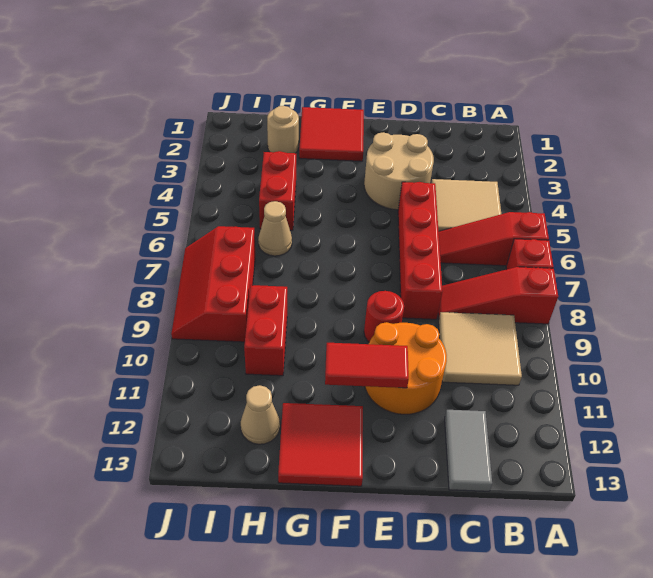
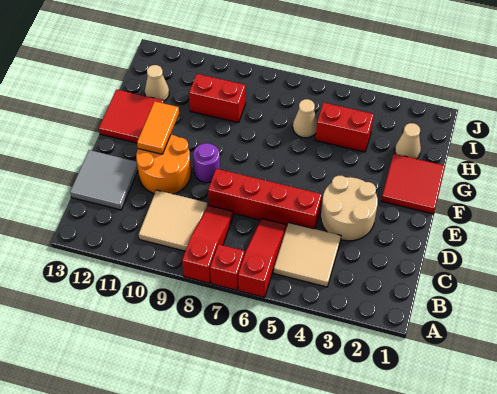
grey 1x2 tile [445,410,492,491] -> grey 2x2 tile [70,150,138,210]
red 1x1 round brick [364,291,404,342] -> purple 1x1 round brick [193,143,220,183]
red 1x2 tile [325,343,409,388] -> orange 1x2 tile [137,101,179,154]
tan 1x1 round brick [267,106,299,153] -> tan 1x1 cone [395,123,421,159]
red 2x3 slope [171,226,255,342] -> none

